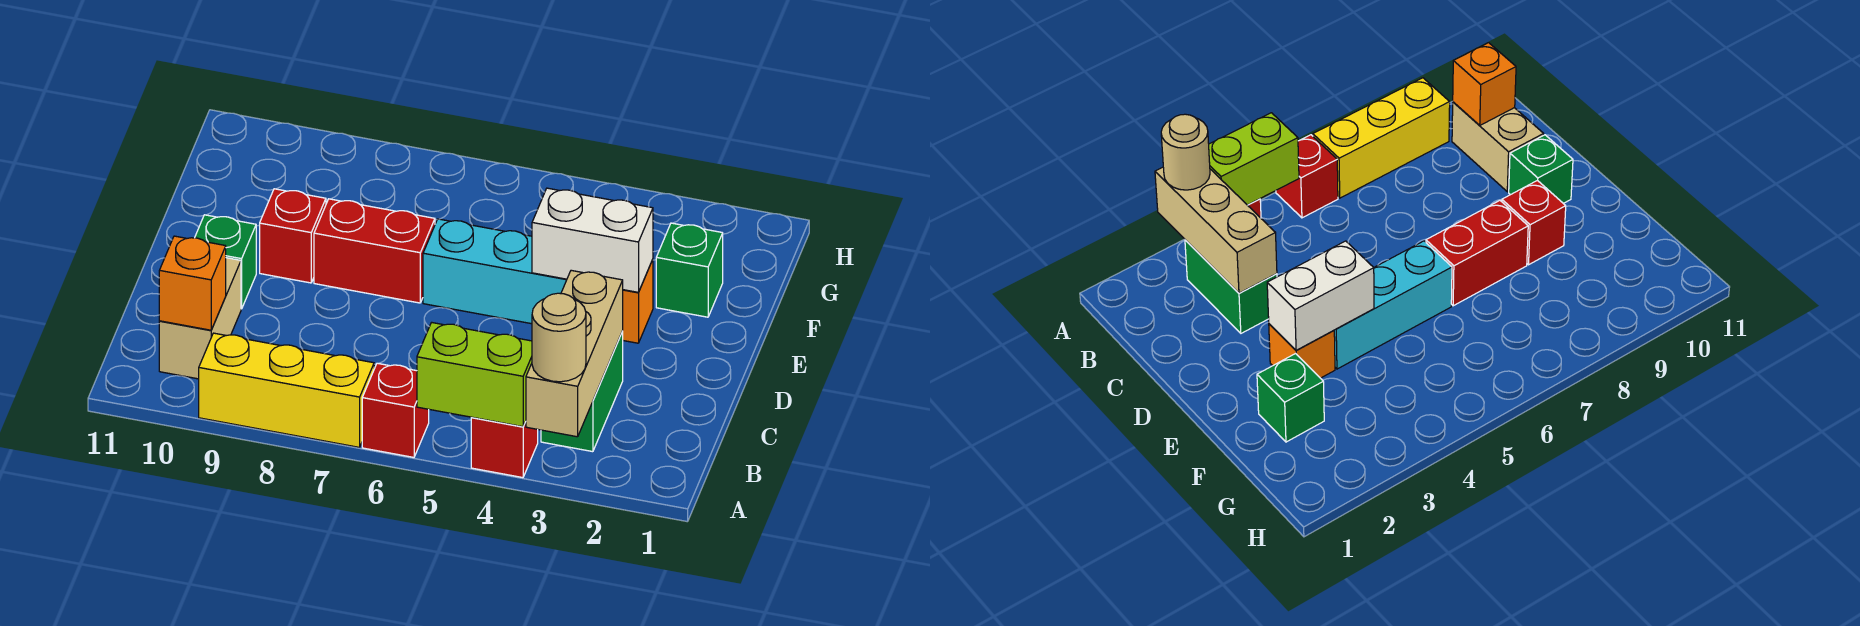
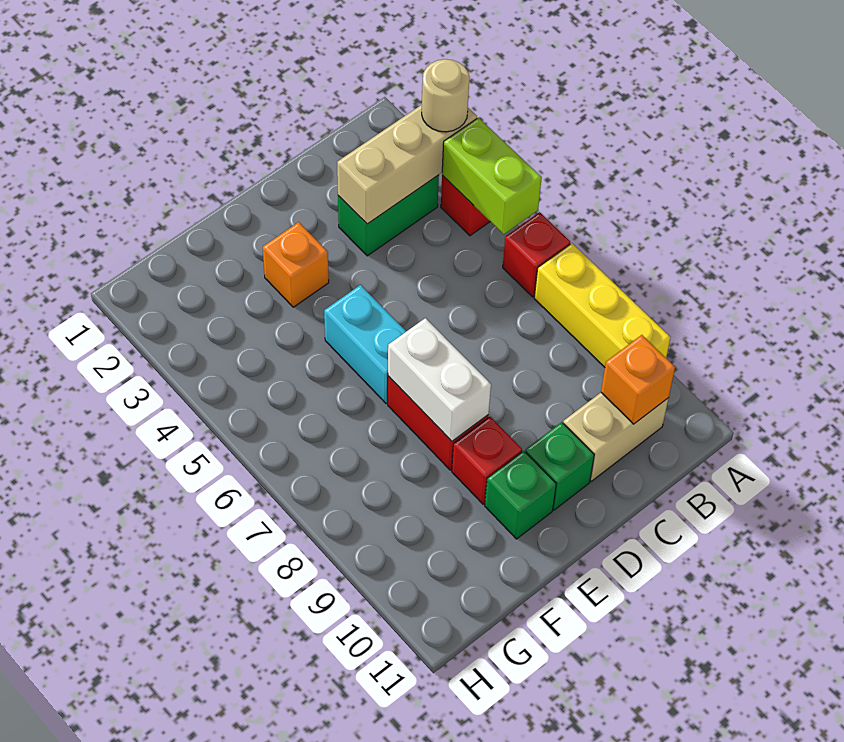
white 1x2 brick [532,188,653,292] -> white 1x2 brick moved to [388,318,491,441]
cyan 1x3 brick [423,219,567,324] -> cyan 1x2 brick [324,285,406,403]
green 1x1 brick [656,223,723,317] -> green 1x1 brick moved to [485,451,556,539]

